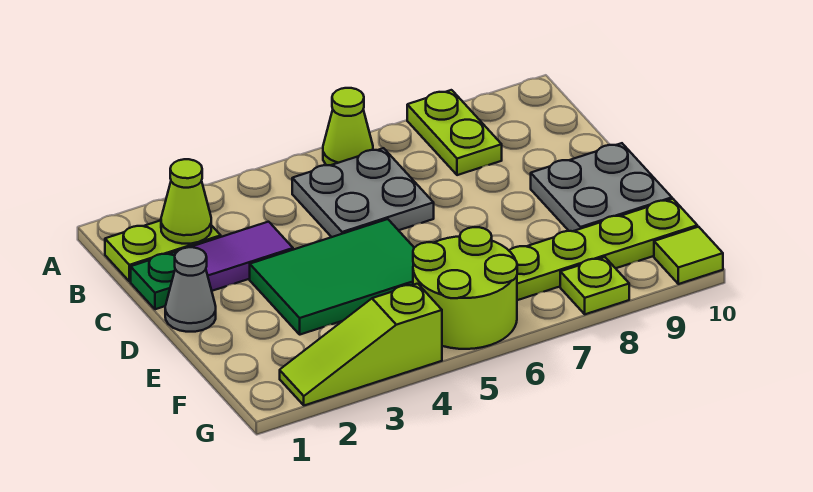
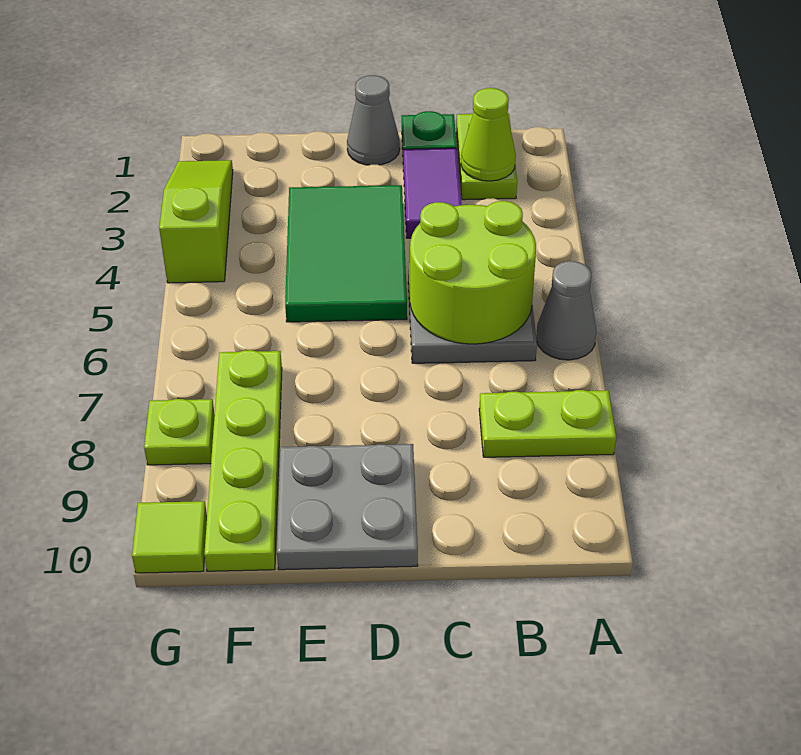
lime 1x1 cone [323,88,373,165] -> grey 1x1 cone [536,261,596,360]
lime 2x2 round brick [413,227,517,349] -> lime 2x2 round brick moved to [410,201,536,344]

